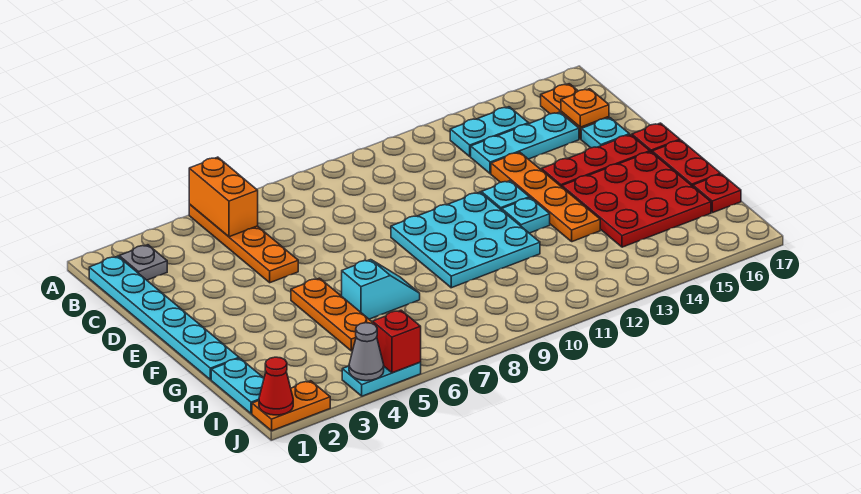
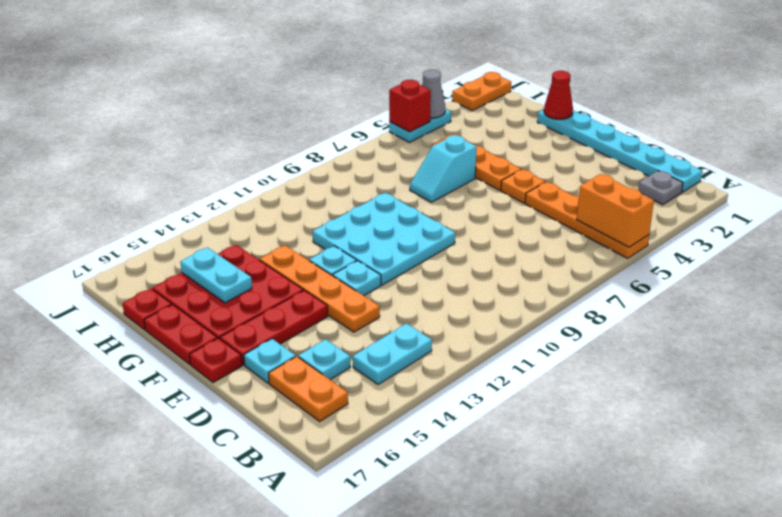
cyan 1x3 plate [471,112,579,174] -> cyan 1x1 plate [298,339,350,380]
orange 1x1 plate [561,89,609,127] -> orange 1x1 plate moved to [501,169,545,203]
cyan 1x2 plate [211,358,264,414] -> cyan 1x2 plate moved to [180,248,252,303]
red 1x1 cone [259,357,293,415] -> red 1x1 cone moved to [544,71,573,119]

